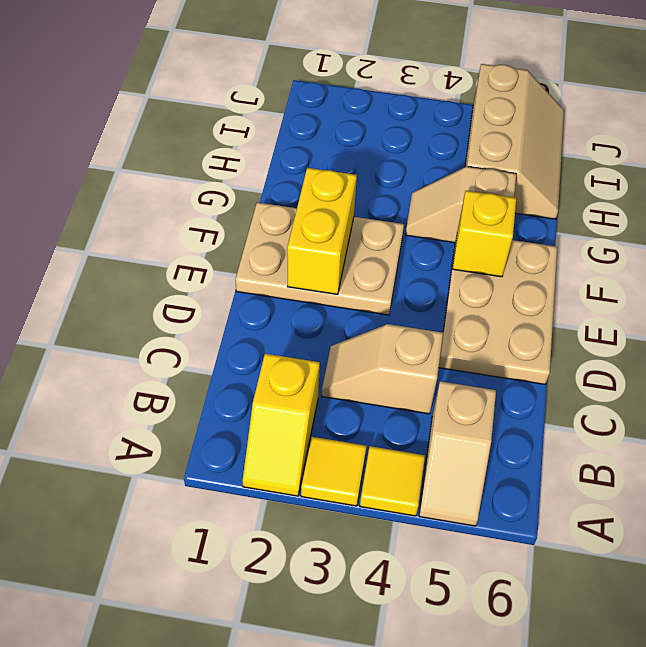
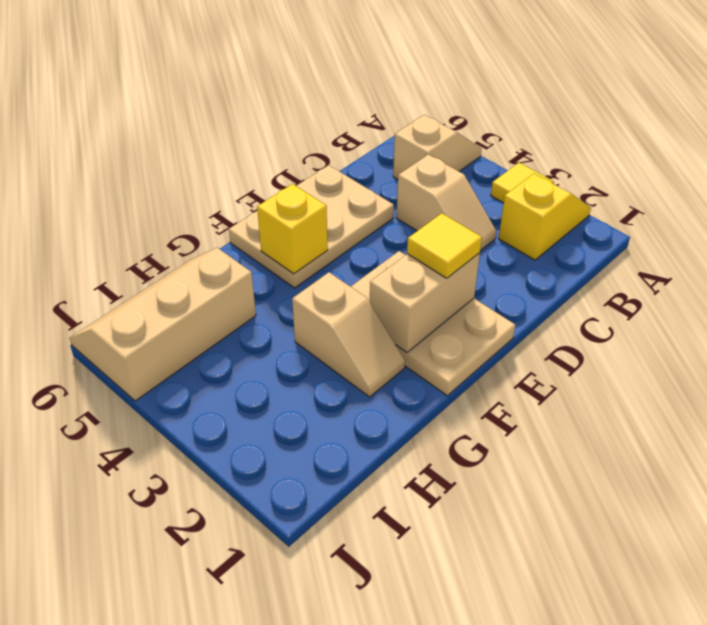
yellow 1x1 tile [360,446,425,516] -> yellow 1x1 tile moved to [407,213,482,278]
yellow 1x2 brick [287,168,357,294] -> tan 1x2 brick [370,253,480,352]
tan 1x2 slope [405,167,516,243] -> tan 1x2 slope moved to [292,272,405,397]

